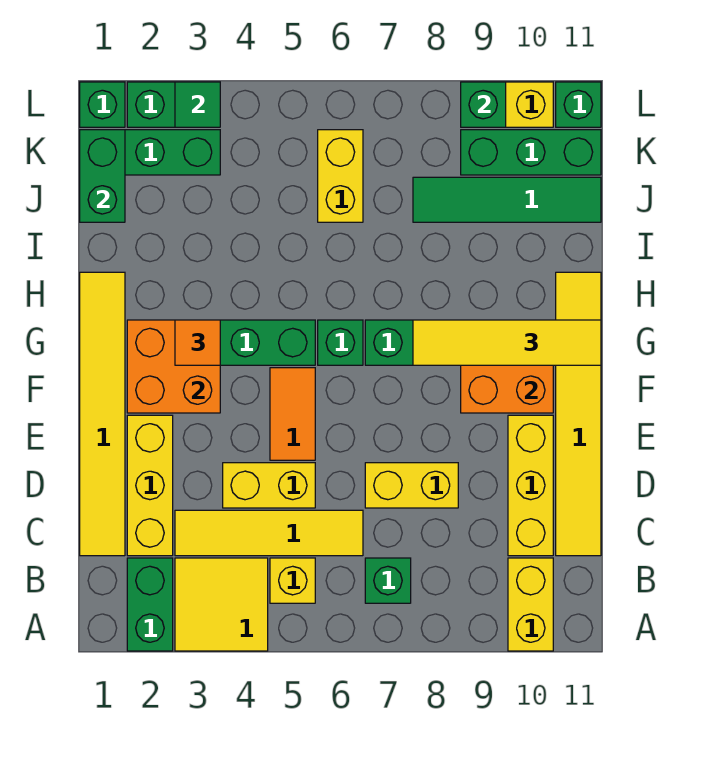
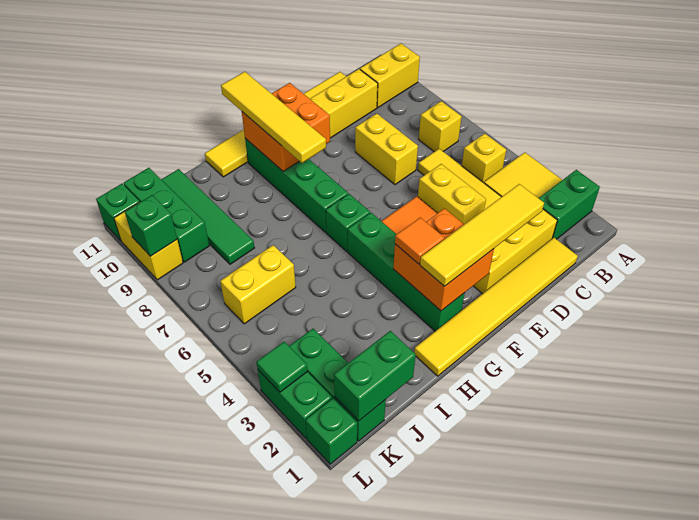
green 1x1 brick [365,558,411,603] -> yellow 1x1 brick [419,101,462,152]
none -> yellow 1x4 tile [420,184,544,286]

